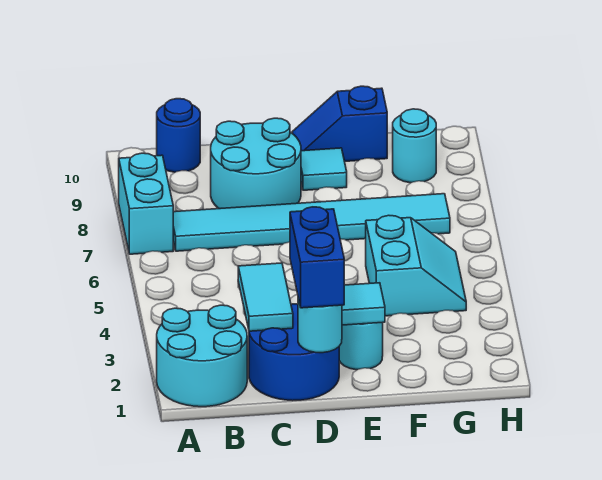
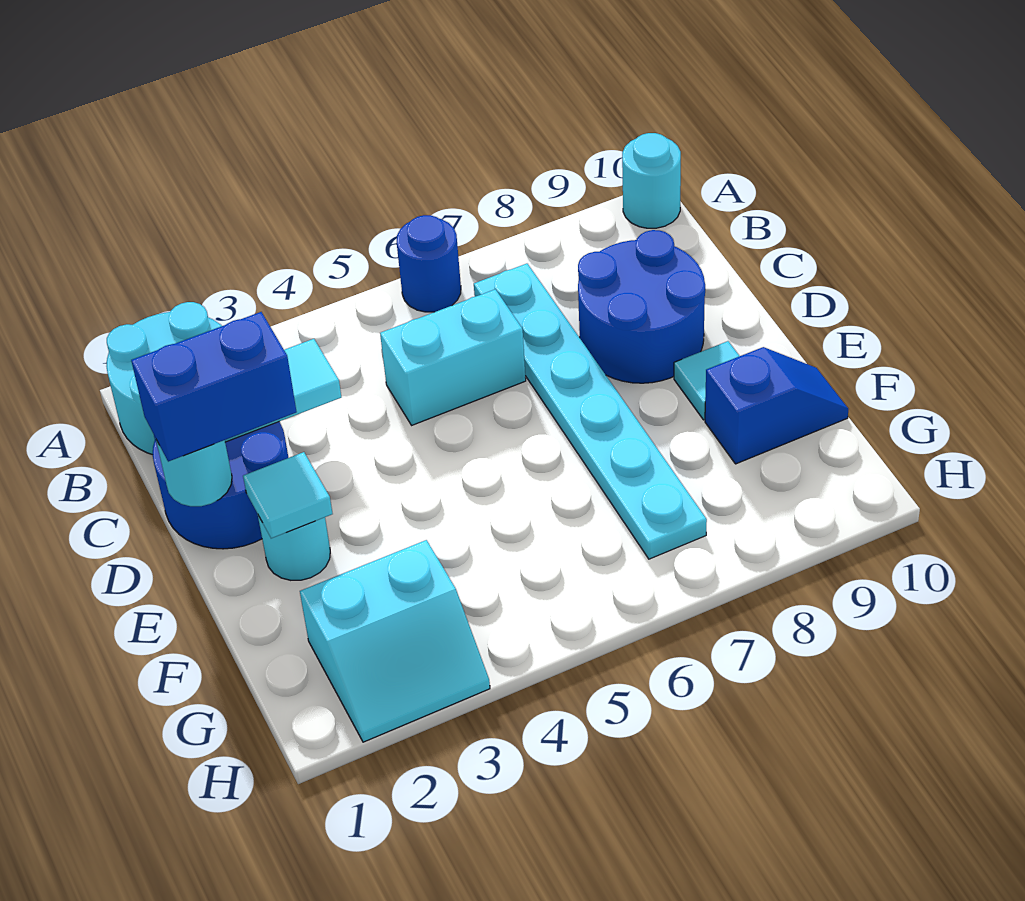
cyan 1x2 brick [119,153,173,254] -> cyan 1x2 brick moved to [380,289,526,425]
cyan 1x6 tile [173,194,450,251] -> cyan 1x6 plate [474,264,707,559]
blue 1x1 round brick [157,99,200,172] -> blue 1x1 round brick moved to [397,215,461,312]
cyan 2x2 round brick [211,118,301,209] -> blue 2x2 round brick [578,230,705,383]
blue 1x2 slope [292,86,387,162] -> blue 1x2 slope turned to [705,347,848,464]
cyan 2x2 slope [366,215,466,316] -> cyan 2x2 slope moved to [300,540,490,742]
cyan 1x1 round brick [393,109,436,183] -> cyan 1x1 round brick moved to [622,133,681,228]

